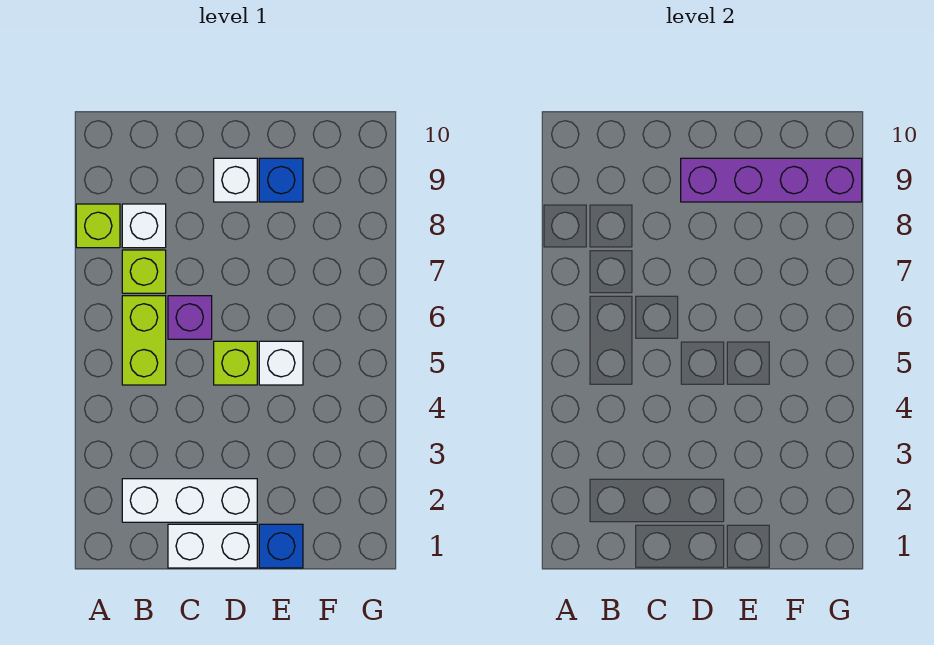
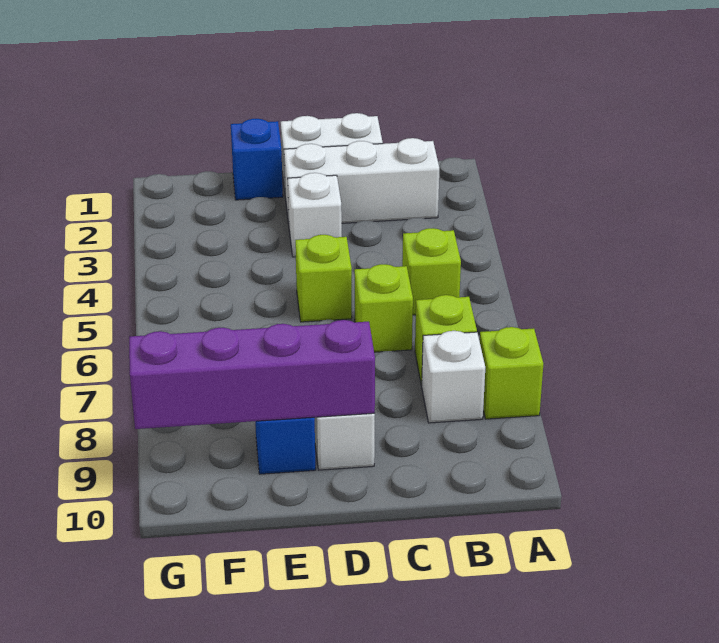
lime 1x2 brick [122,296,166,385] -> lime 1x1 brick [402,228,461,315]
purple 1x1 brick [168,296,212,339] -> lime 1x1 brick [354,264,413,352]
white 1x1 brick [259,341,303,385] -> white 1x1 brick moved to [288,173,342,257]

